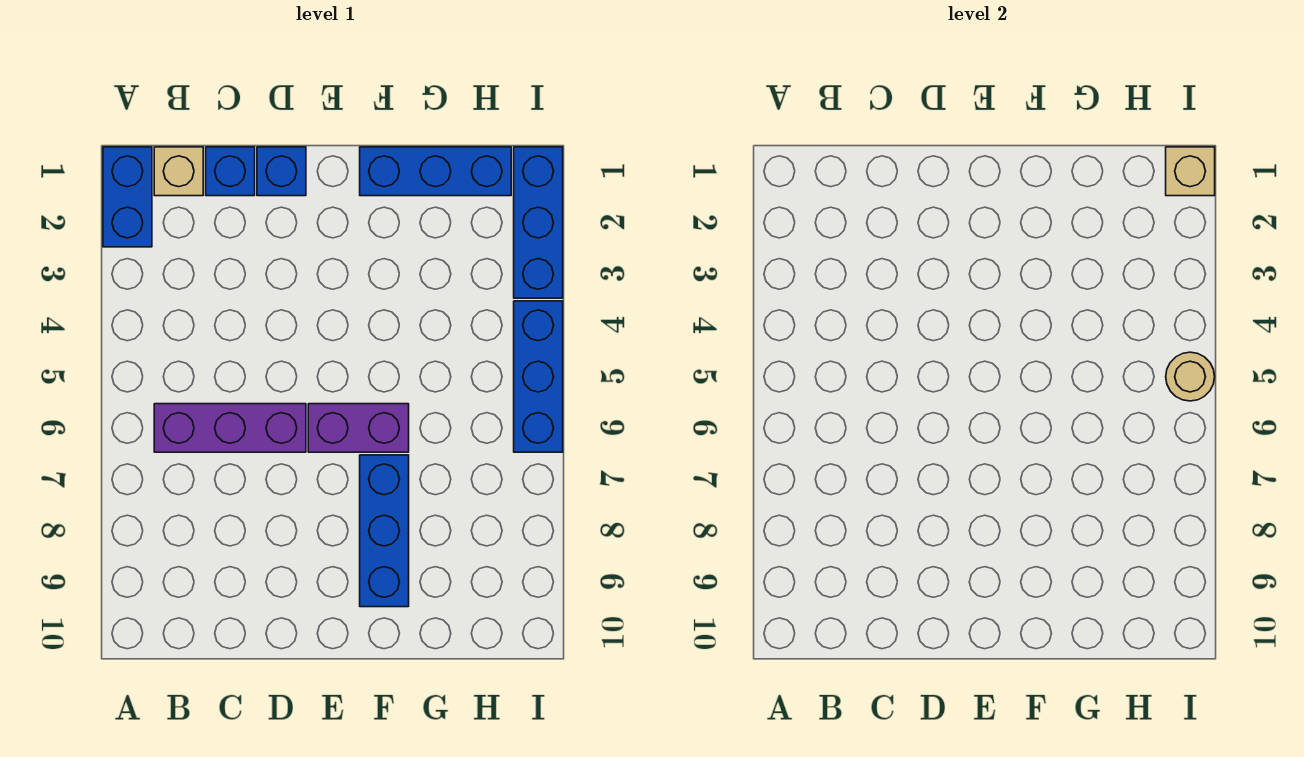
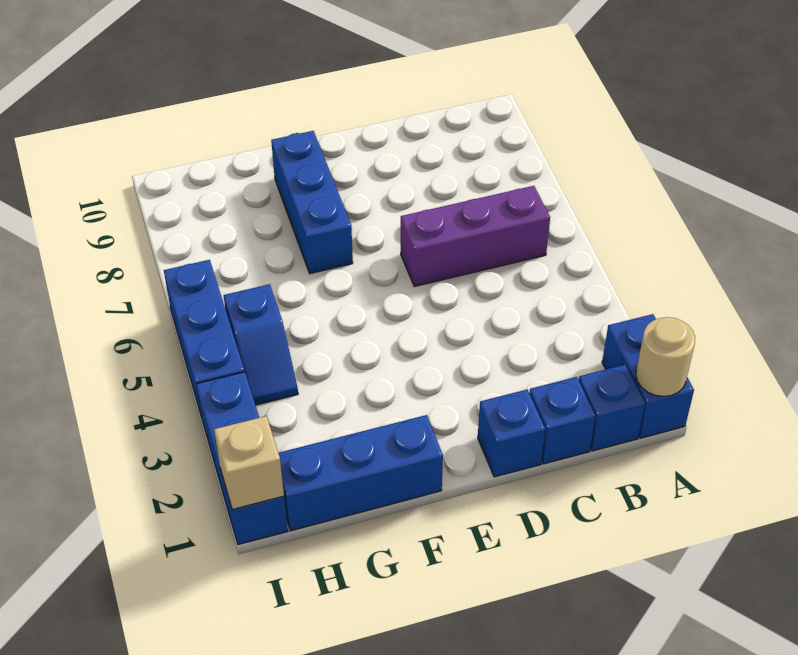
tan 1x1 brick [154,147,203,196] -> blue 1x1 brick [579,365,645,451]
purple 1x2 brick [308,404,409,452] -> none
none -> blue 1x2 slope [224,284,298,405]
tan 1x1 round brick [1166,352,1215,401] -> tan 1x1 round brick moved to [636,317,695,396]

